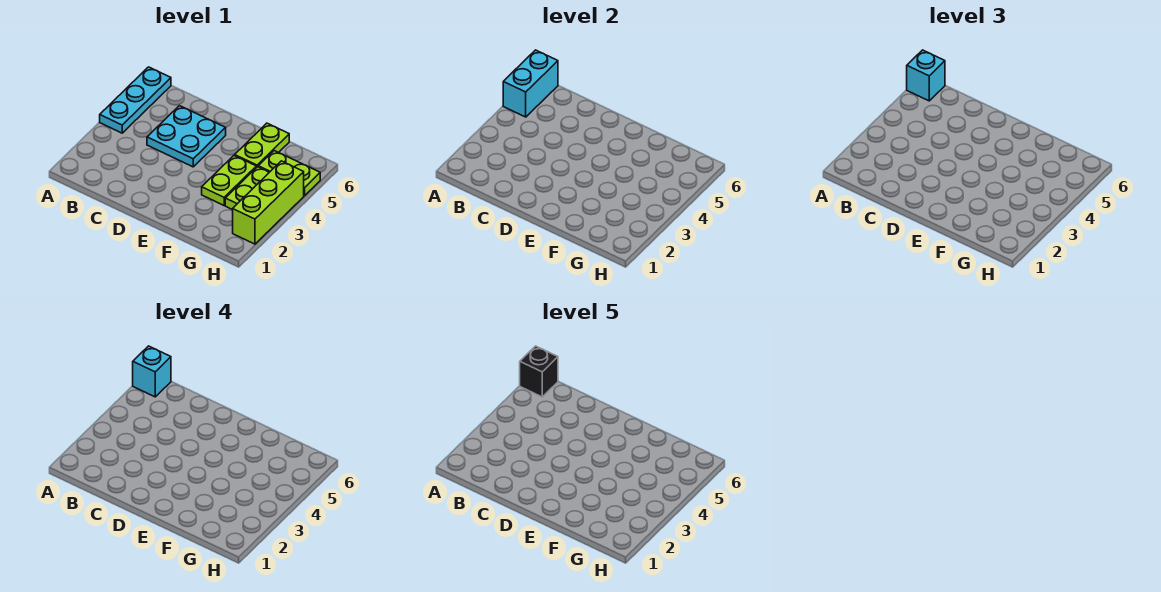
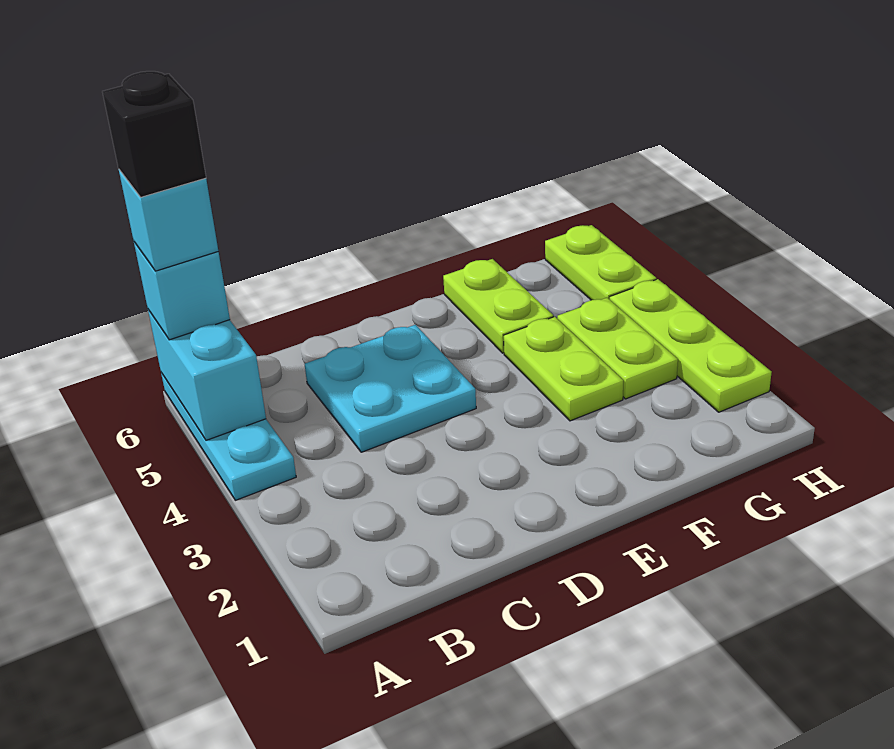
lime 1x2 plate [258,151,320,196] -> lime 1x2 plate turned to [545,225,656,300]
lime 1x3 brick [233,161,304,244] -> lime 1x3 plate [610,279,772,412]

